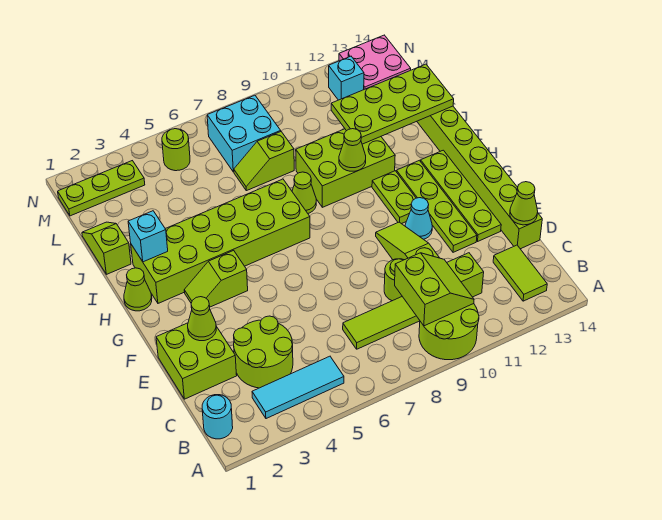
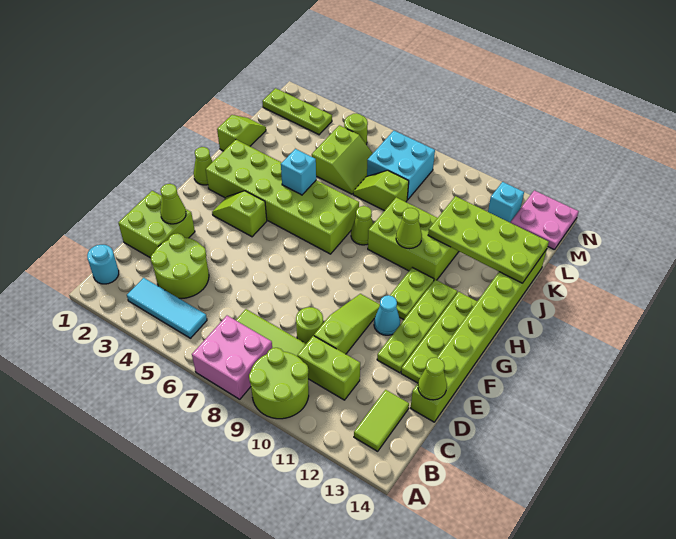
none -> pink 2x2 brick [192,316,272,399]
lime 2x2 slope [395,253,474,326] -> lime 2x2 slope moved to [312,125,373,194]
cyan 1x1 brick [128,211,168,262] -> cyan 1x1 brick moved to [281,149,316,195]

